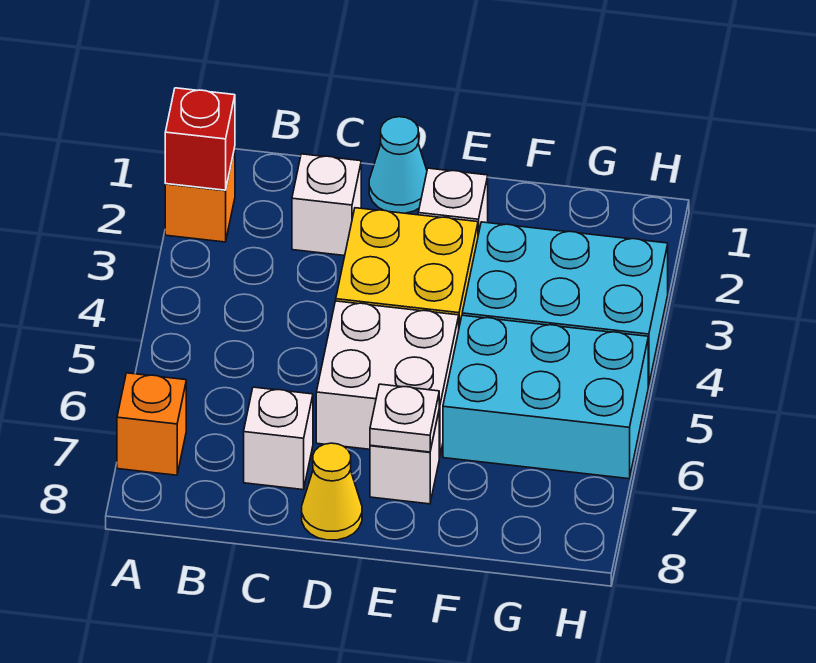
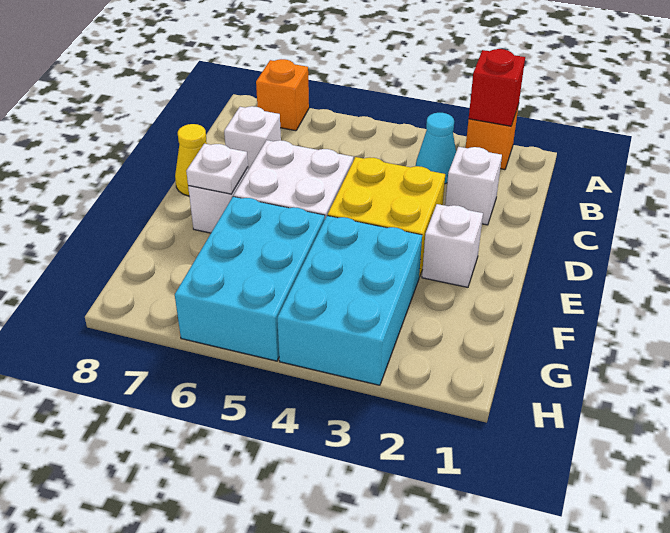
cyan 1x1 cone [369,117,427,213] -> cyan 1x1 cone moved to [416,113,456,184]

